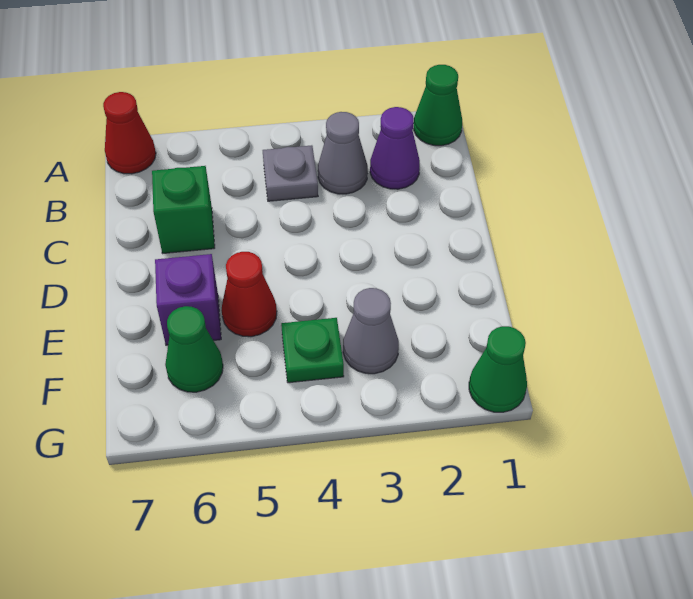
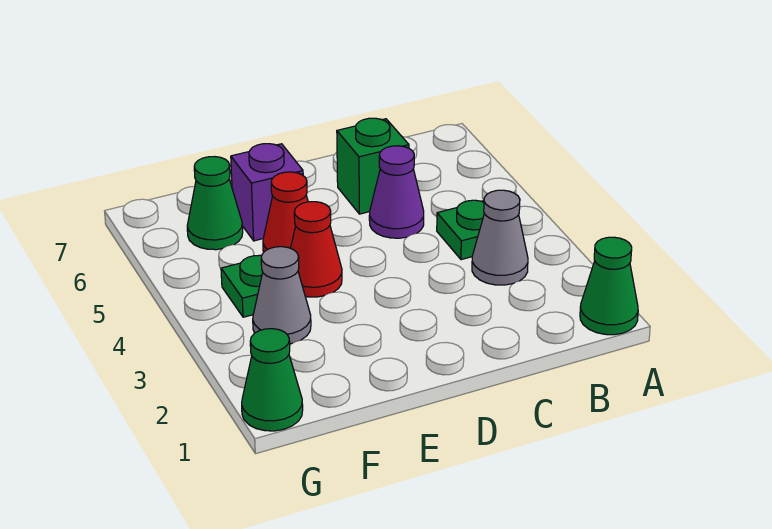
red 1x1 cone [103,92,156,174] -> red 1x1 cone moved to [291,202,342,297]
purple 1x1 cone [370,107,420,189] -> purple 1x1 cone moved to [369,146,424,238]
grey 1x1 plate [263,145,318,201] -> green 1x1 plate [437,200,484,260]

